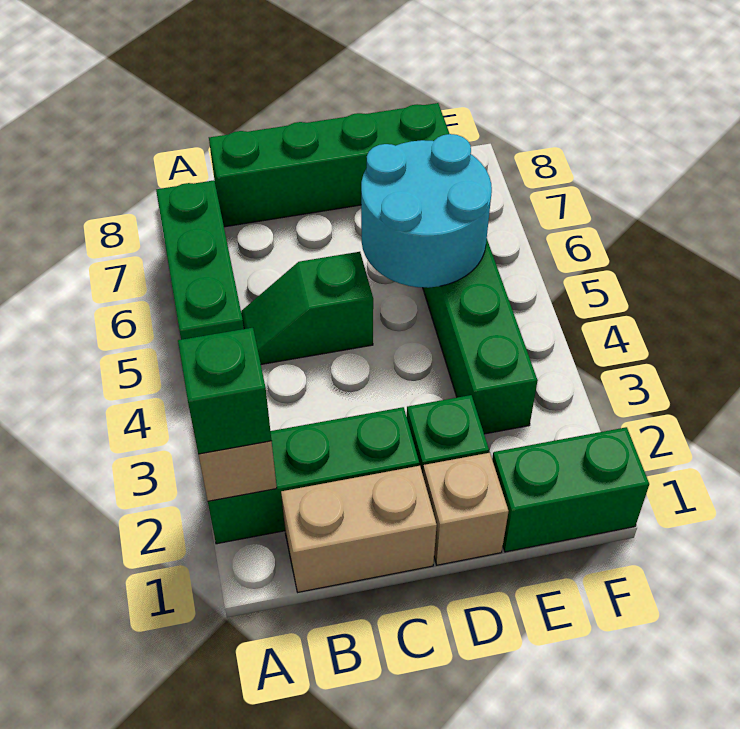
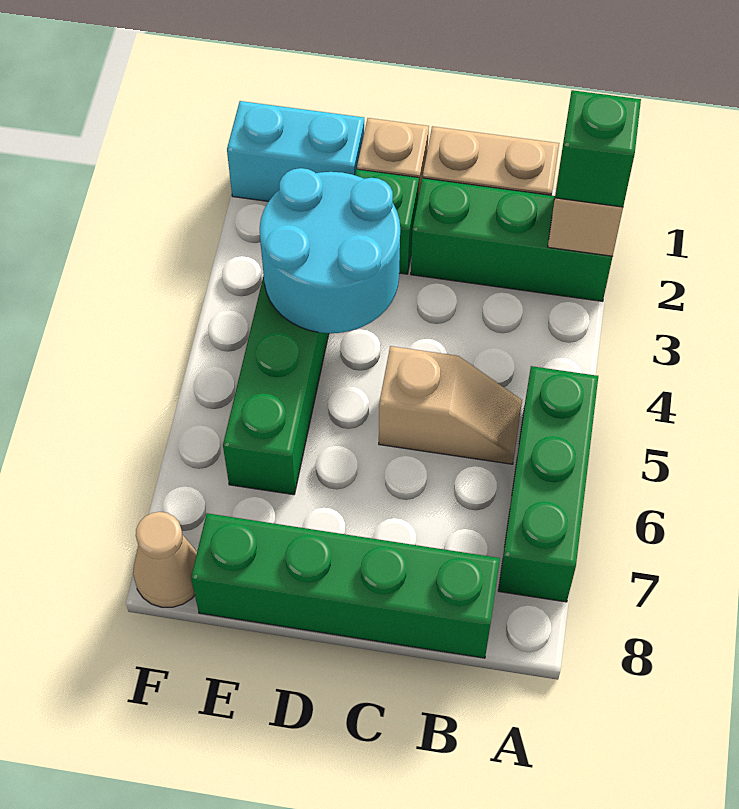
green 1x2 slope [241,252,373,364] -> tan 1x2 slope [379,346,522,464]
cyan 2x2 round brick [361,134,492,288] -> cyan 2x2 round brick moved to [260,168,400,333]
green 1x2 brick [492,427,649,552] -> cyan 1x2 brick [227,101,364,201]
none -> tan 1x1 cone [133,512,197,607]

